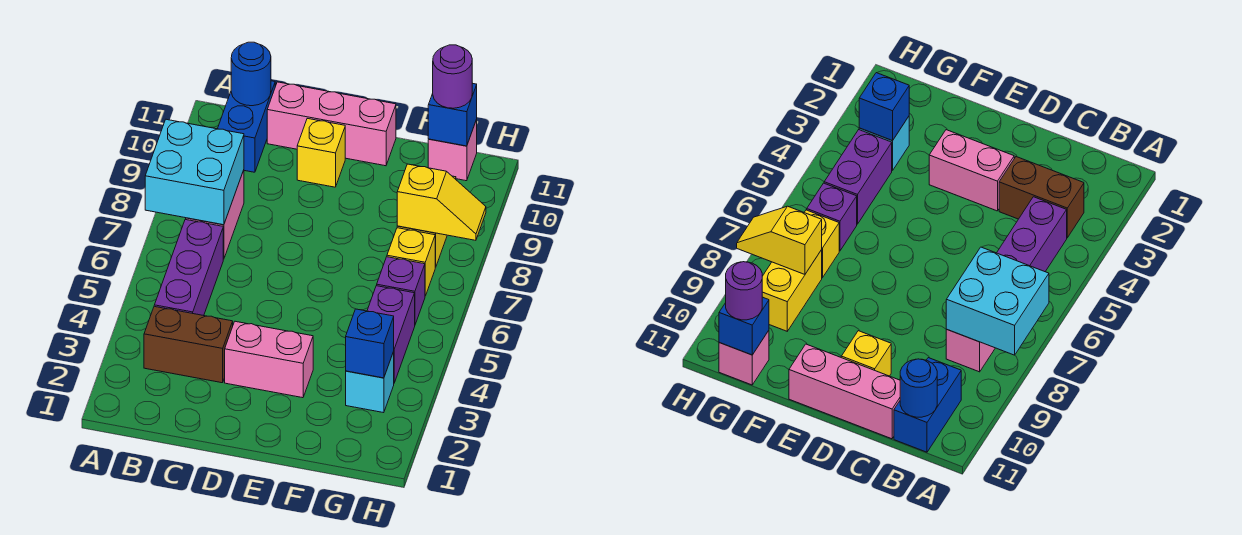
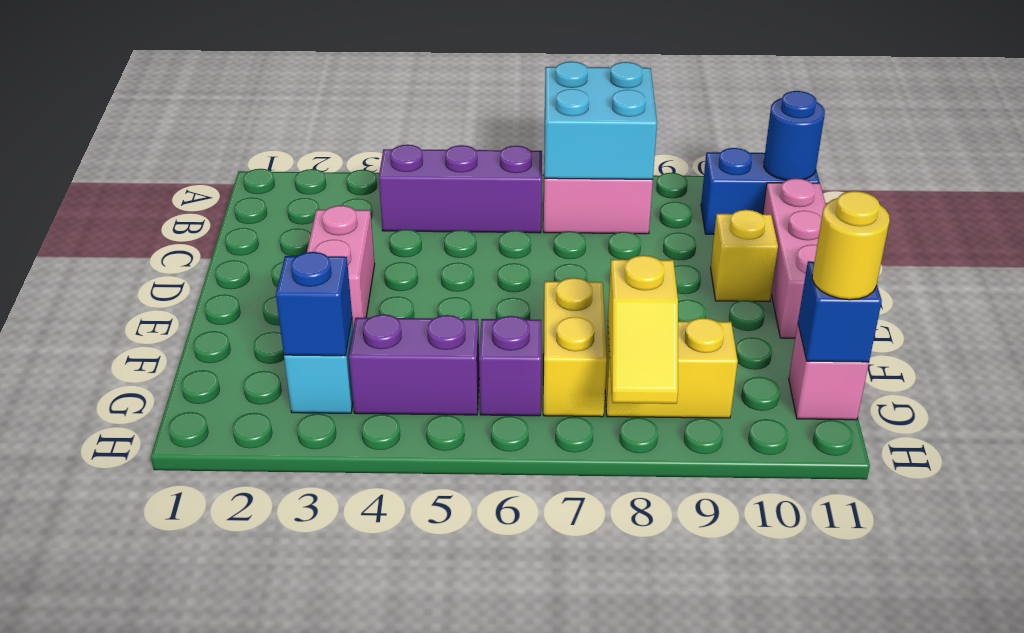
brown 1x2 brick [144,306,233,383] -> none
yellow 1x1 brick [387,228,435,296] -> yellow 1x2 brick [543,278,607,417]
purple 1x1 round brick [433,45,472,108] -> yellow 1x1 round brick [812,191,890,300]

